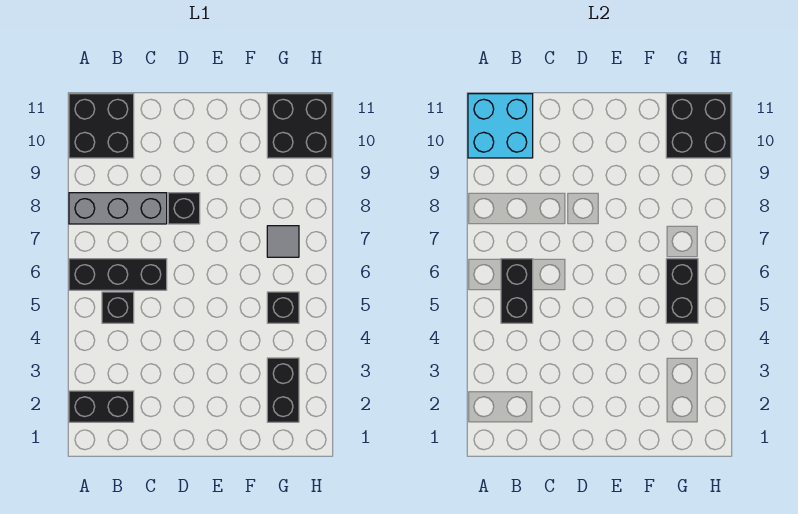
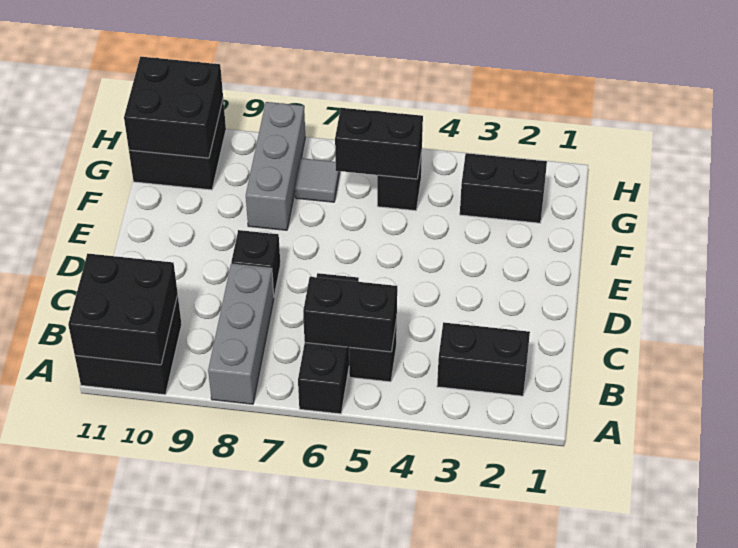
black 1x2 brick [69,391,134,422] -> black 1x2 brick turned to [437,322,530,396]
cyan 2x2 brick [468,94,533,158] -> black 2x2 brick [68,254,178,365]
none -> grey 1x3 brick [246,102,305,230]

